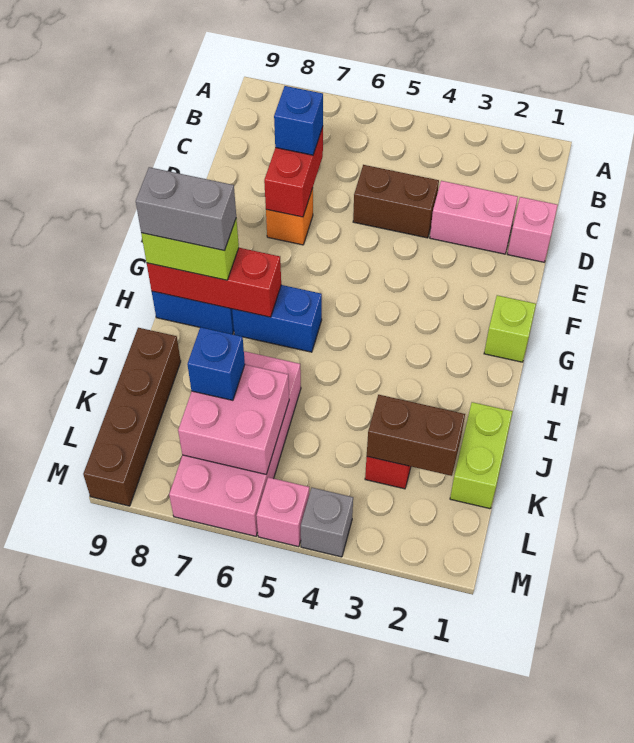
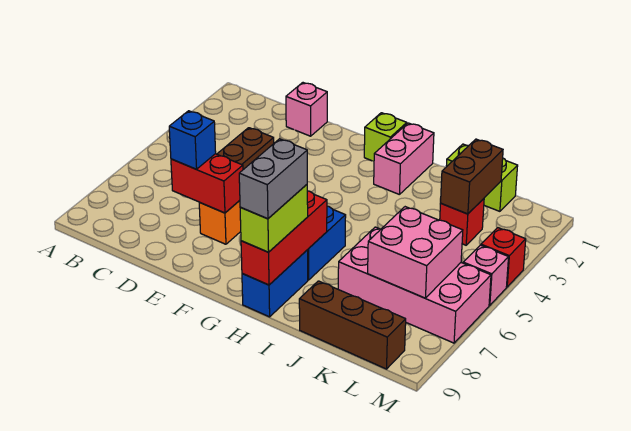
pink 1x2 brick [430,181,518,254] -> pink 1x2 brick moved to [374,123,434,195]
brown 1x4 brick [83,328,181,506] -> brown 1x3 brick [299,281,406,369]
blue 1x1 brick [187,327,245,400] -> none
grey 1x1 brick [301,488,353,557] -> red 1x1 brick [481,228,526,287]

